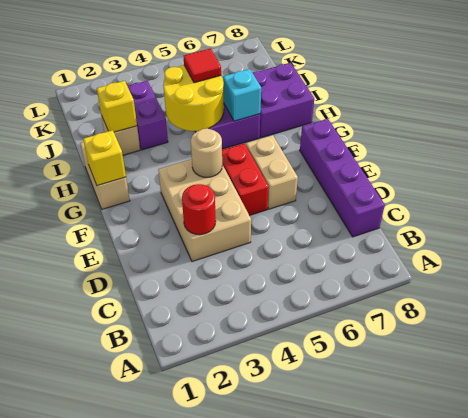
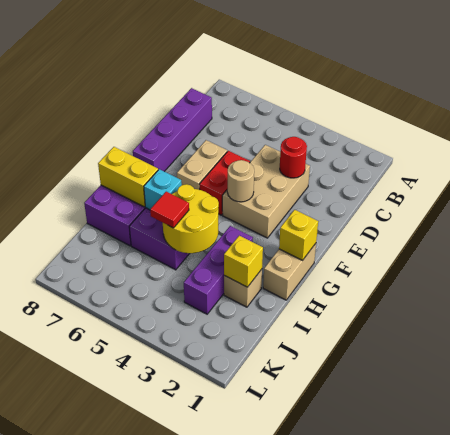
none -> yellow 1x2 brick [98,147,158,207]
purple 1x2 brick [128,81,168,150] -> purple 1x3 brick [184,226,253,314]

